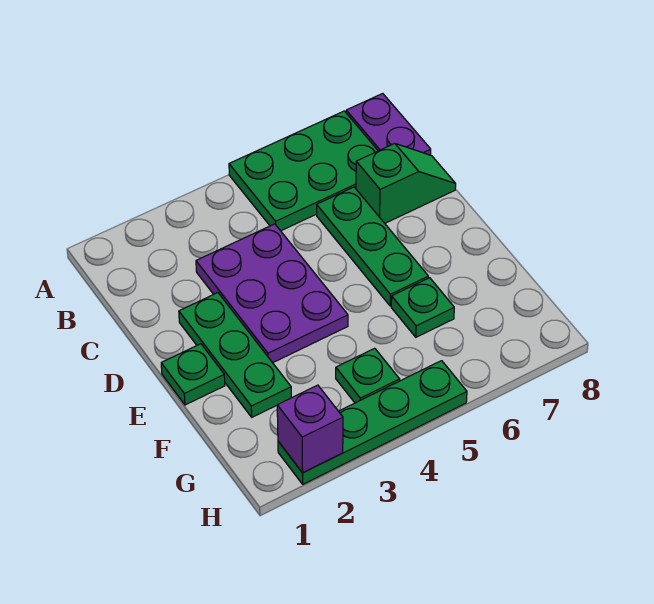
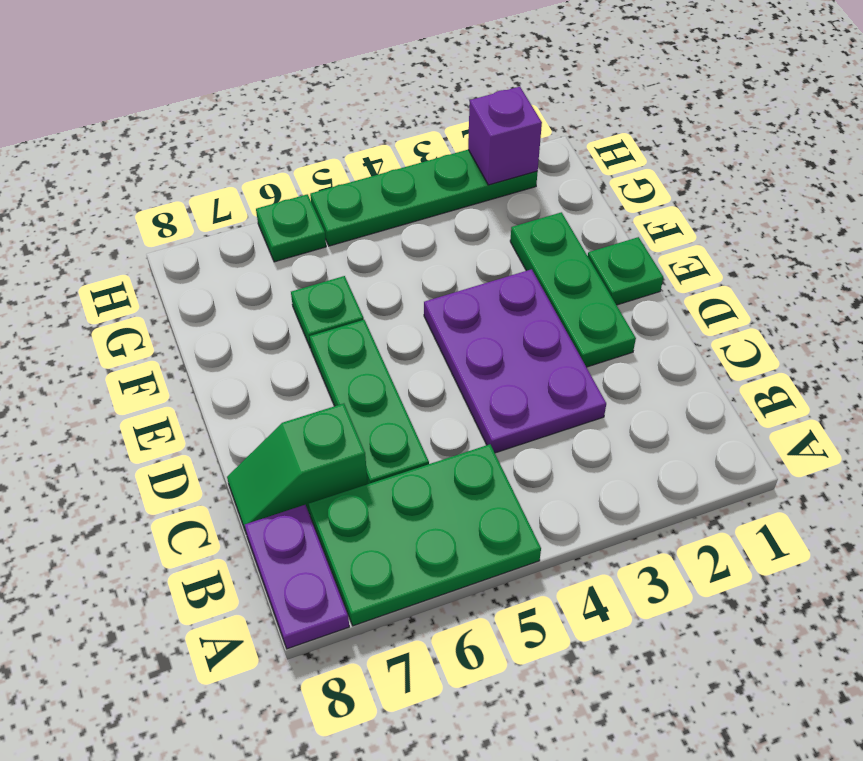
green 1x1 plate [336,348,400,403] -> green 1x1 plate moved to [256,194,326,262]

